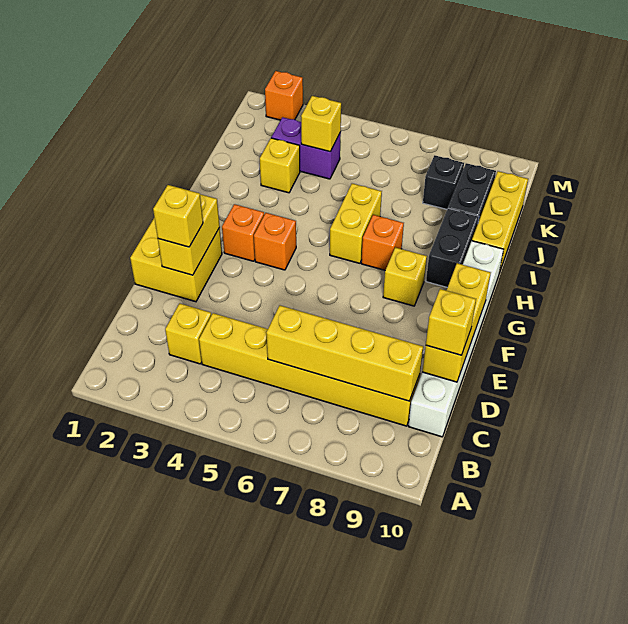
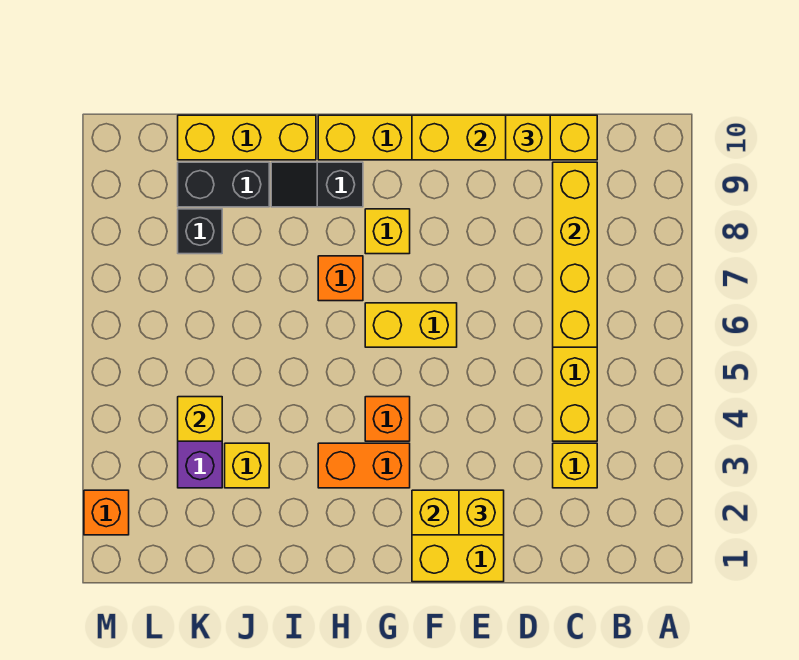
white 1x6 brick [408,241,504,437] -> yellow 1x6 brick [318,115,597,160]
orange 1x1 brick [222,204,264,261] -> orange 1x2 brick [318,443,410,488]
yellow 1x2 brick [330,184,382,263] -> yellow 1x2 brick moved to [365,303,457,347]
black 1x2 brick [426,208,479,287] -> black 1x2 slope [271,162,363,207]

